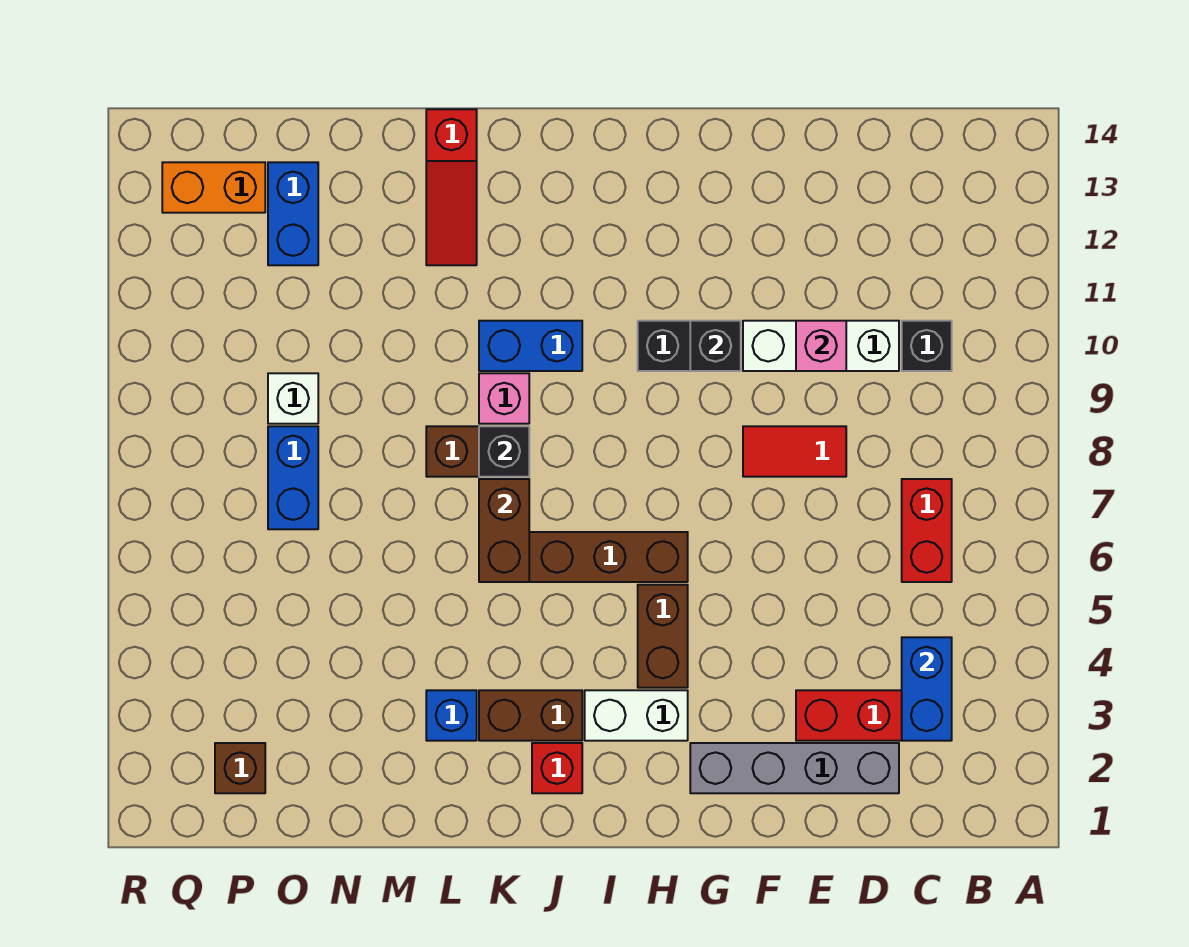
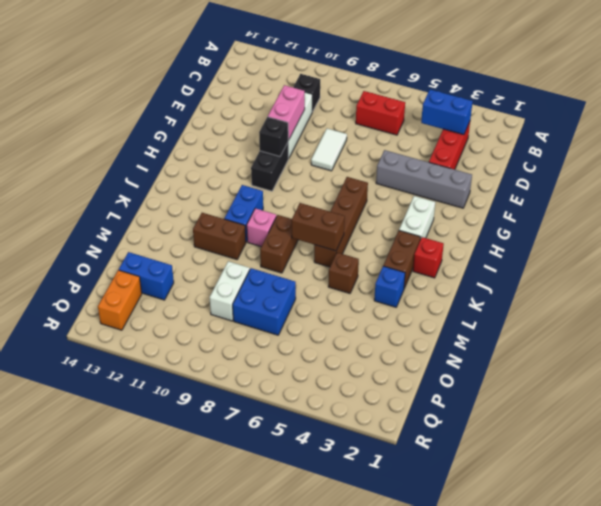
grey 1x4 brick [690,743,899,793] -> grey 1x4 brick turned to [376,150,472,208]
red 1x2 tile [743,426,846,477] -> white 1x2 tile [311,129,347,171]
pink 1x1 brick [796,321,846,371] -> pink 1x2 brick [268,85,305,140]
brown 1x2 brick [638,585,688,688] -> brown 1x2 brick moved to [193,213,246,260]
black 1x1 brick [479,426,529,477] -> none
red 1x3 slope [426,109,477,265] -> none
blue 1x2 brick [268,426,318,529] -> blue 2x2 brick [233,268,296,335]
white 1x1 brick [268,373,318,424] -> white 1x2 brick [210,261,250,321]
brown 1x1 brick [215,743,265,793] -> brown 1x1 brick moved to [328,253,359,294]

